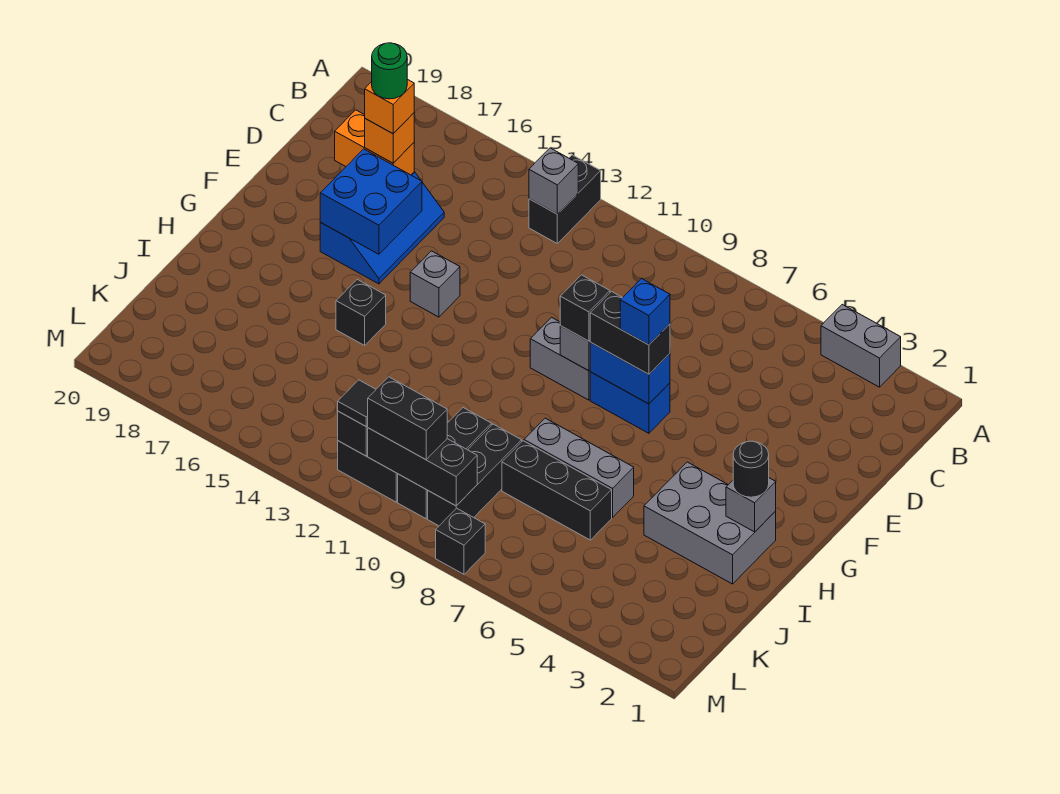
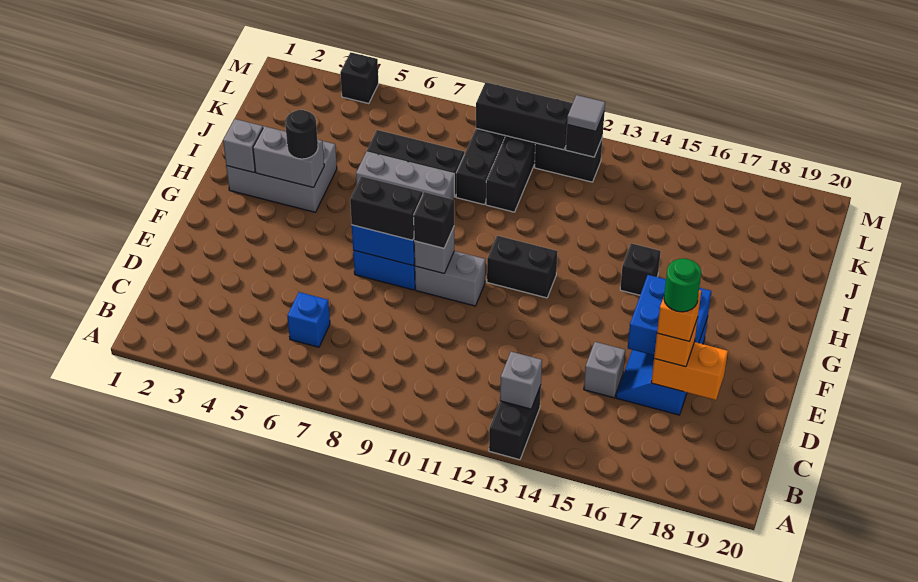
grey 1x2 brick [821,305,901,387] -> grey 1x2 brick moved to [253,126,324,188]
blue 1x1 brick [620,278,670,345] -> blue 1x1 brick moved to [287,292,330,347]
grey 1x1 brick [410,251,460,317] -> grey 1x1 brick moved to [584,342,625,398]
black 1x1 round brick [733,441,769,497] -> black 1x1 round brick moved to [285,110,318,159]
black 1x2 brick [367,377,447,460] -> black 1x2 brick moved to [487,236,558,298]
black 1x1 tile [338,380,376,426] -> grey 1x1 tile [567,95,605,131]
black 1x1 brick [436,508,485,574] -> black 1x1 brick moved to [340,52,379,104]

